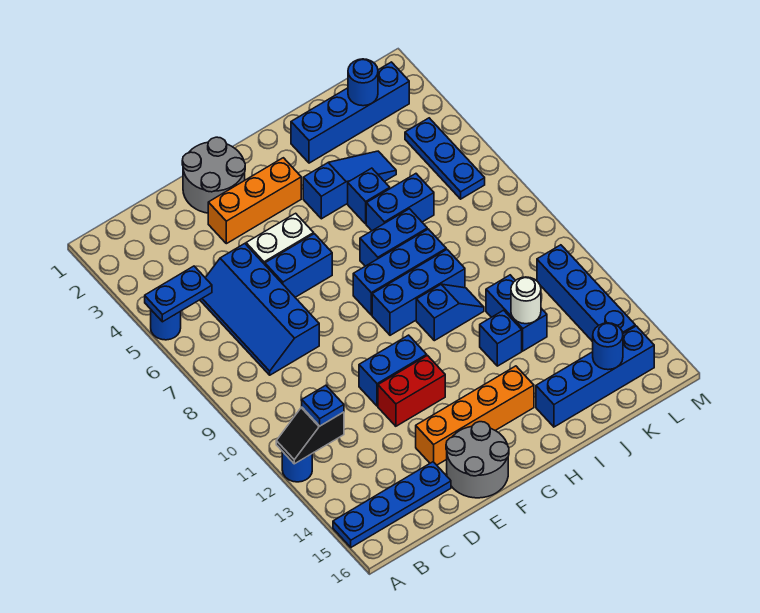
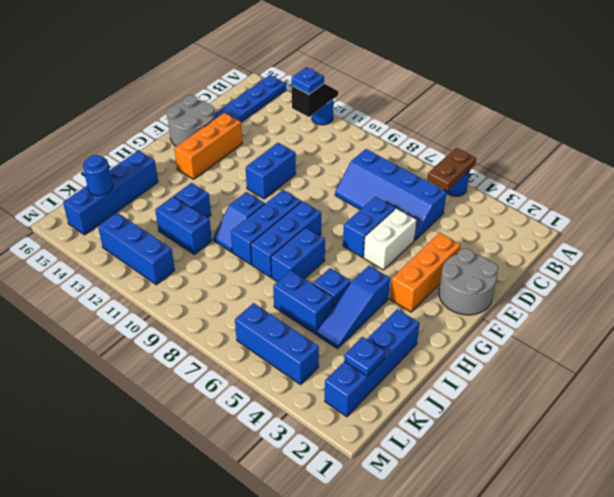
blue 1x2 plate [145,266,212,322] -> brown 1x2 plate [427,148,476,191]
blue 2x4 slope [200,244,319,375] -> blue 2x4 slope turned to [335,149,447,240]
red 1x2 brick [378,356,445,426] -> none
orange 1x4 brick [416,366,534,465] -> orange 1x3 brick [175,113,242,179]
blue 1x2 brick [366,174,434,231] -> blue 1x2 brick turned to [273,271,333,334]
white 1x1 round brick [511,277,541,324] -> none
blue 1x1 round brick [348,59,378,106] -> blue 1x1 plate [344,337,385,376]
blue 1x3 plate [405,118,485,199] -> blue 1x3 brick [235,303,319,385]
blue 1x4 brick [537,245,635,342] -> blue 1x3 brick [98,213,175,285]

